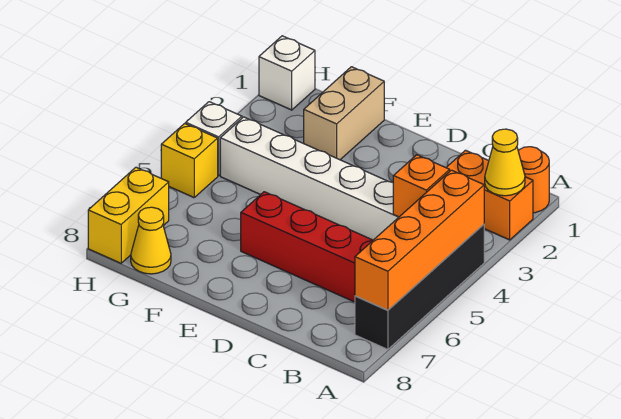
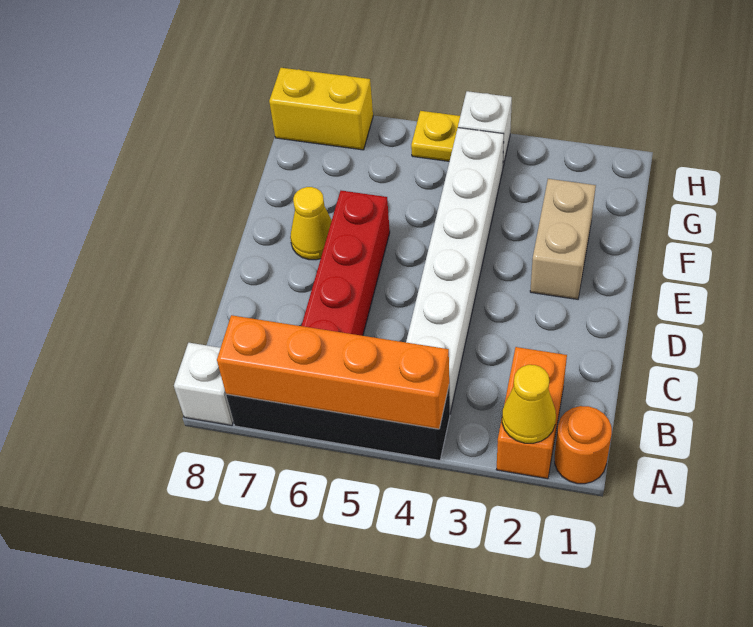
orange 1x1 brick [393,155,450,217] -> none
tan 1x2 brick [304,67,384,160] -> tan 1x2 brick turned to [530,179,596,299]
yellow 1x1 cone [131,207,171,274] -> yellow 1x1 cone moved to [290,187,332,260]
white 1x1 brick [259,36,315,110] -> white 1x1 brick moved to [174,343,233,425]
yellow 1x1 brick [161,123,218,198] -> yellow 1x1 plate [411,111,460,161]

